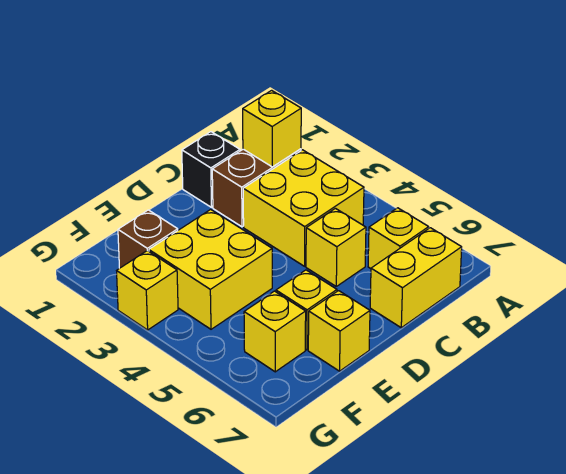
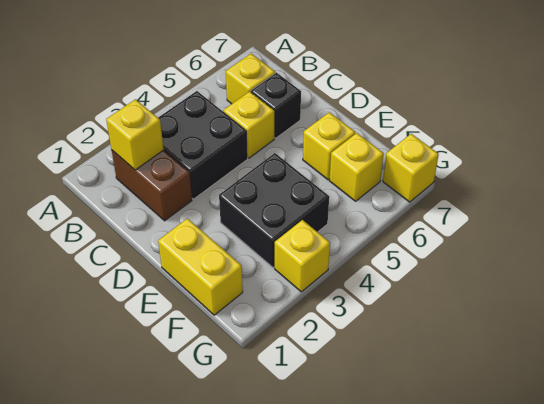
yellow 2x2 brick [243,150,364,266] -> black 2x2 brick [158,91,248,199]
yellow 1x2 brick [370,228,462,328] -> yellow 1x2 brick moved to [158,218,243,315]
black 1x1 brick [182,132,240,207] -> black 1x1 brick moved to [251,73,301,138]
yellow 2x2 brick [149,209,272,329] -> black 2x2 brick [219,153,329,268]
yellow 1x1 brick [308,291,370,371] -> yellow 1x1 brick moved to [383,134,439,202]
brown 1x1 brick [118,210,178,268] -> none

